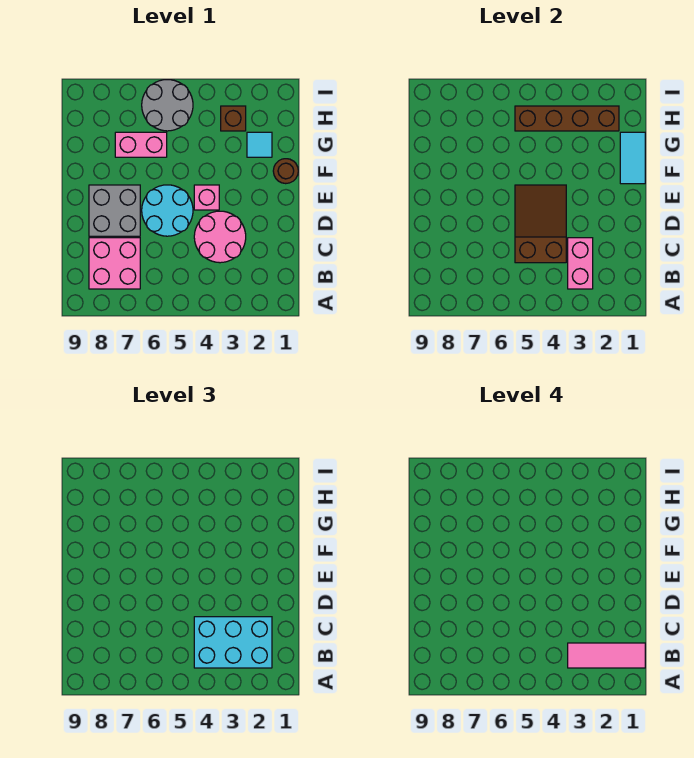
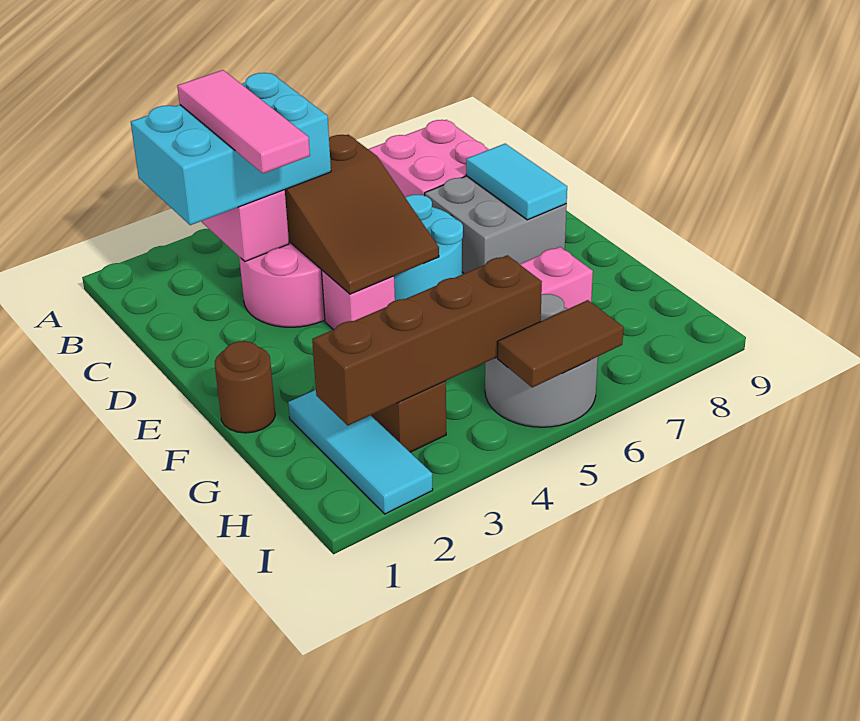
pink 1x3 tile [568,643,645,668] -> pink 1x3 tile turned to [177,70,310,173]
cyan 1x2 tile [620,132,645,184] -> cyan 1x2 tile moved to [466,144,567,220]
cyan 1x1 tile [247,132,272,157] -> cyan 1x3 tile [288,390,433,514]
none -> brown 1x2 tile [498,300,624,387]

